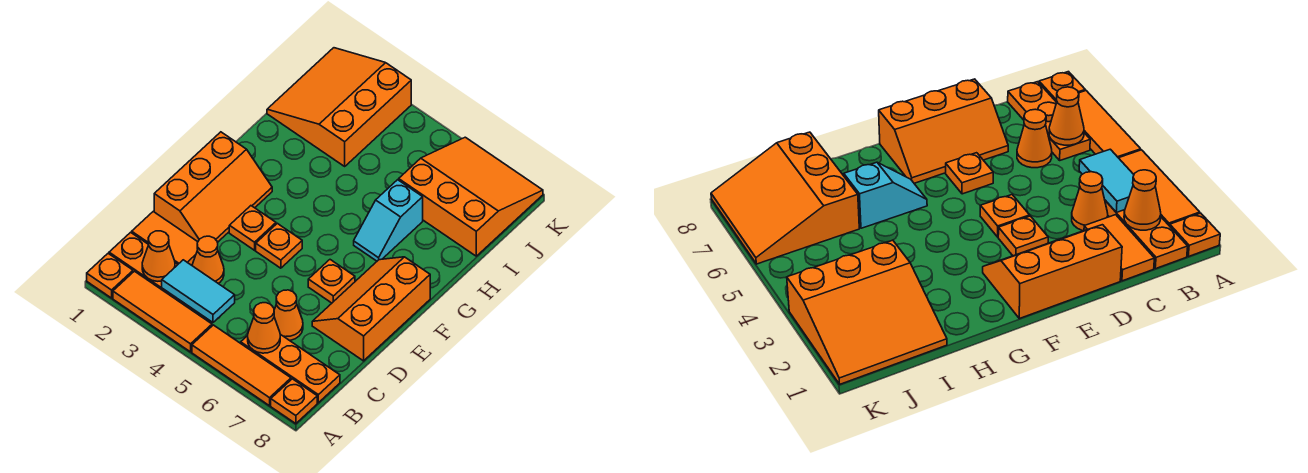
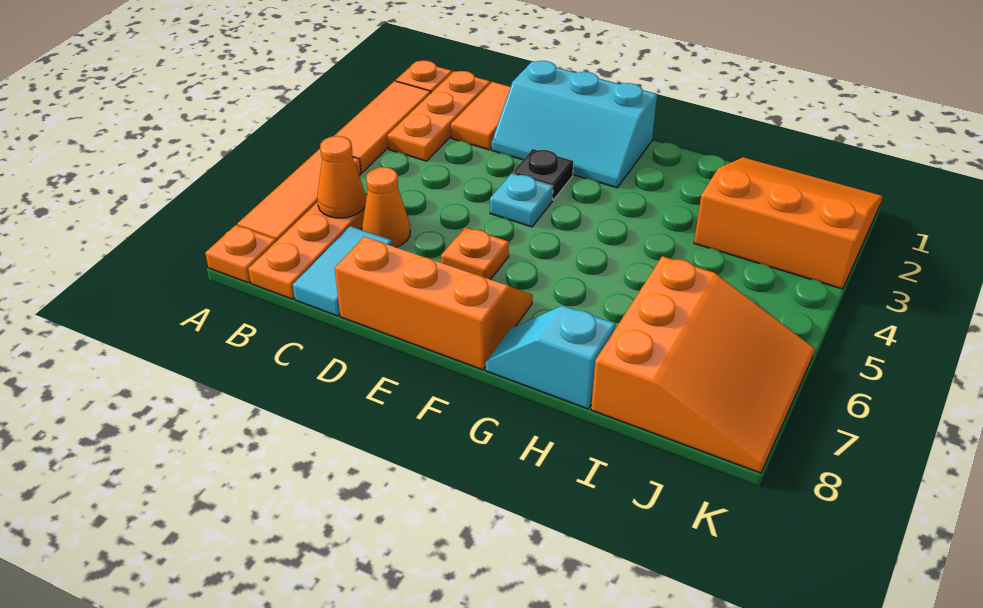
orange 1x1 cone [142,231,175,281] -> none
cyan 1x2 tile [162,260,235,322] -> cyan 1x2 tile moved to [293,226,393,316]
orange 1x1 cone [192,236,224,284] -> none
orange 2x3 slope [154,132,272,242] -> cyan 2x3 slope [492,61,657,188]
orange 1x1 plate [229,206,276,250] -> black 1x1 plate [512,149,574,200]
orange 1x1 plate [256,223,302,268] -> cyan 1x1 plate [490,174,553,227]
cyan 1x2 slope [354,180,423,261] -> cyan 1x2 slope moved to [486,305,616,409]

